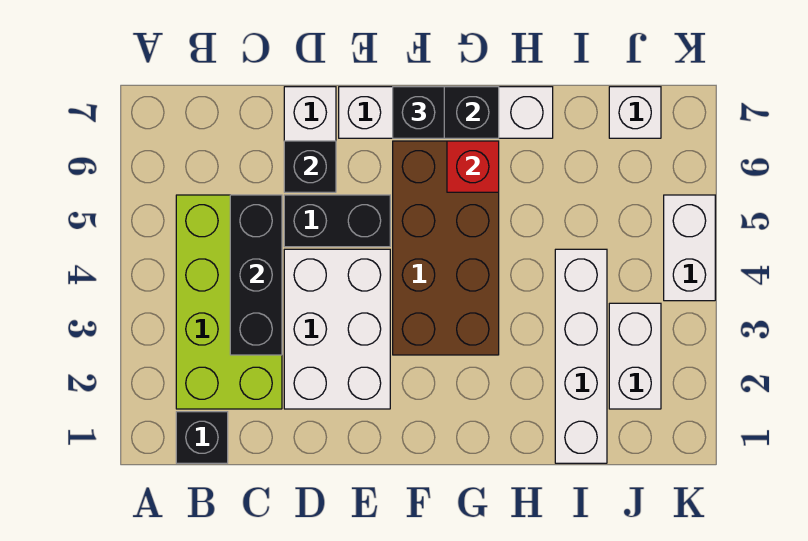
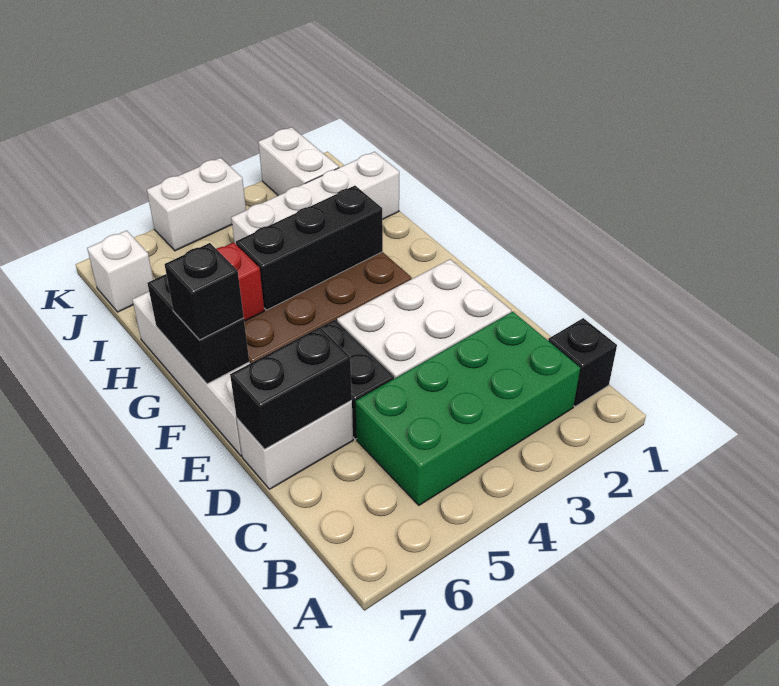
lime 2x4 brick [176,195,282,409] -> green 2x4 brick [355,312,580,505]
black 1x3 brick [230,195,282,355] -> black 1x3 brick moved to [236,186,383,310]
black 1x1 brick [284,141,336,192] -> black 1x2 brick [230,327,352,449]
white 1x2 brick [609,303,661,409] -> white 1x2 brick turned to [258,127,339,196]

